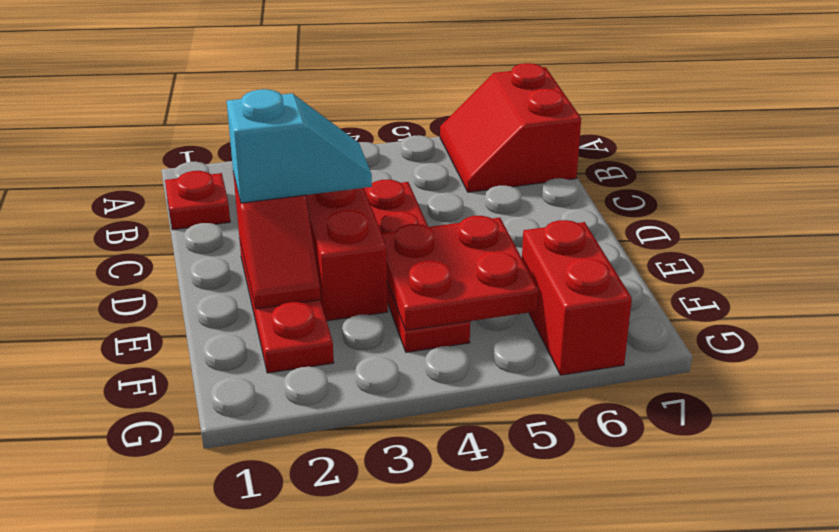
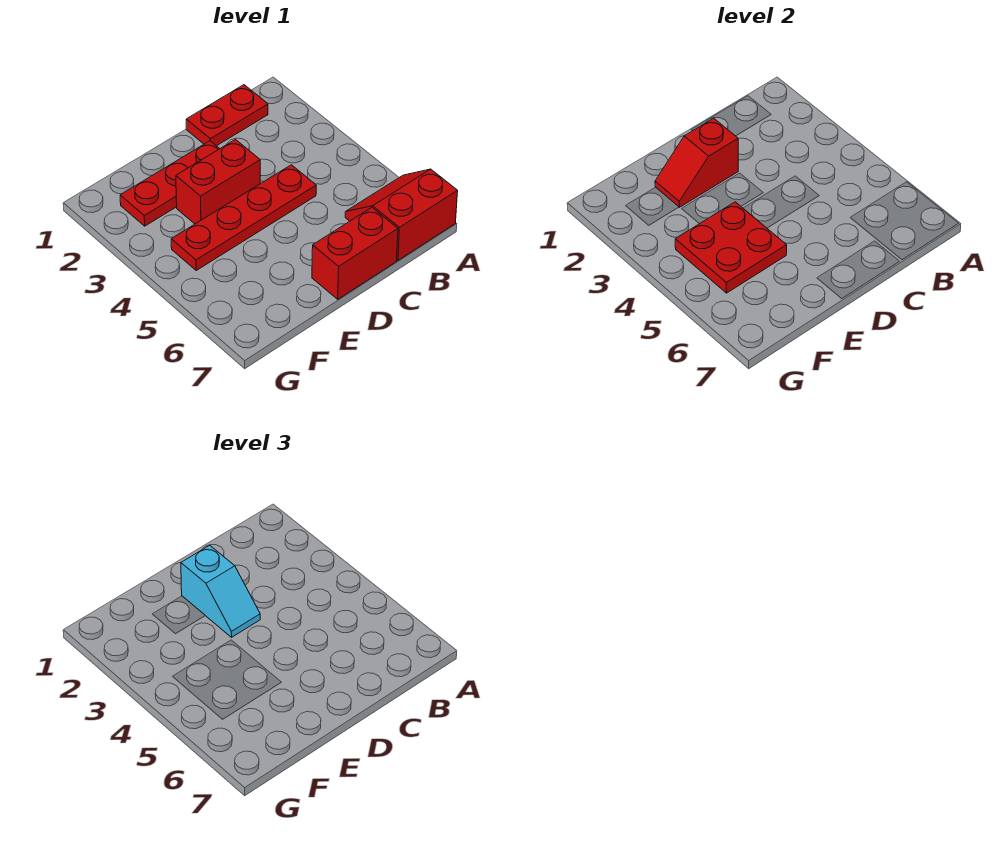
red 1x1 plate [165,171,230,230] -> red 1x2 plate [186,85,268,146]
red 1x2 brick [522,220,632,375] -> red 1x2 brick moved to [312,208,398,299]

